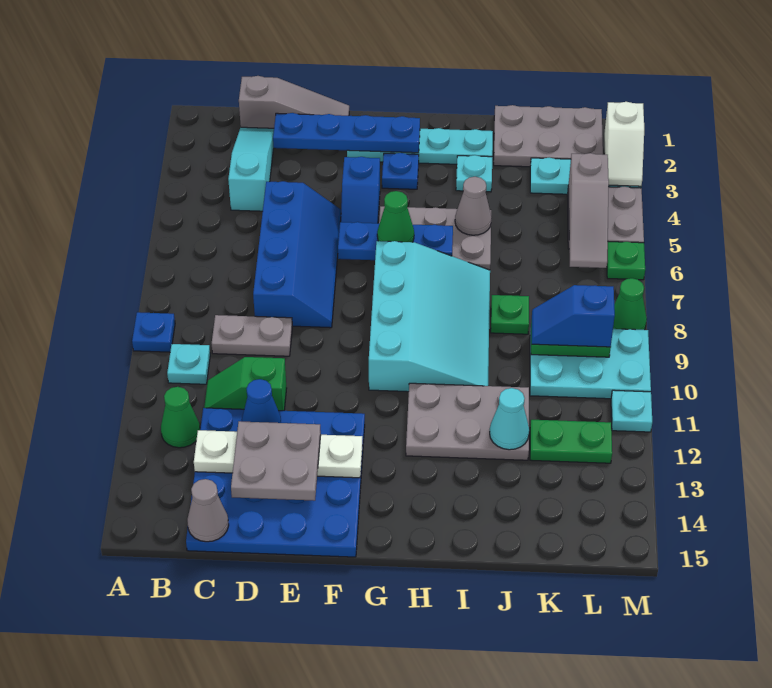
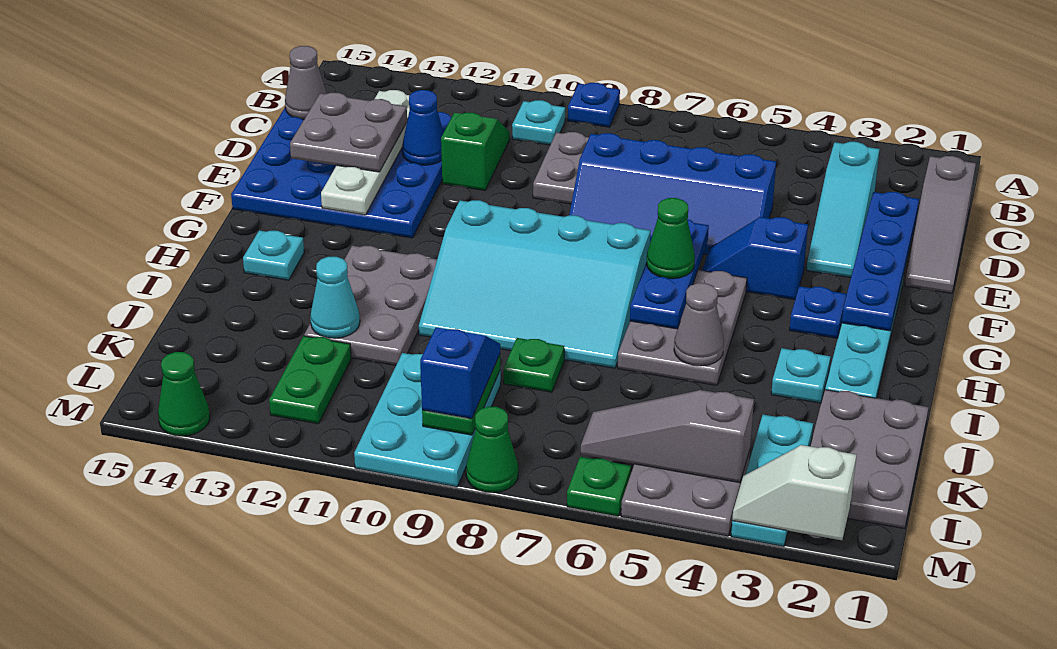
green 1x1 cone [161,387,200,448] -> green 1x1 cone moved to [158,352,210,436]
cyan 1x3 slope [228,127,274,211] -> cyan 1x3 slope turned to [807,142,879,277]
cyan 1x1 plate [611,390,652,432] -> cyan 1x1 plate moved to [243,230,304,280]

